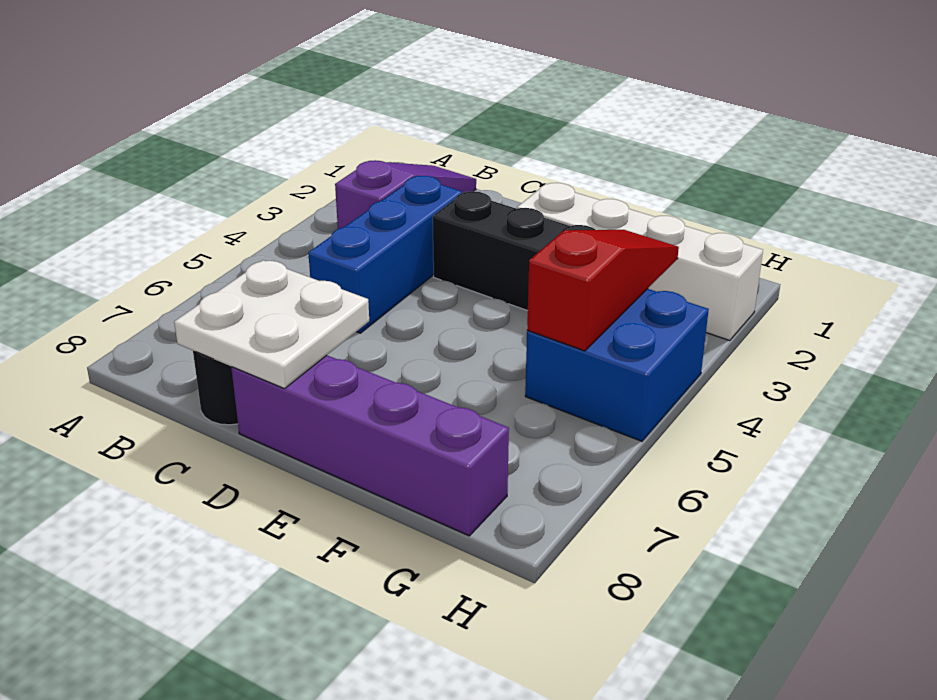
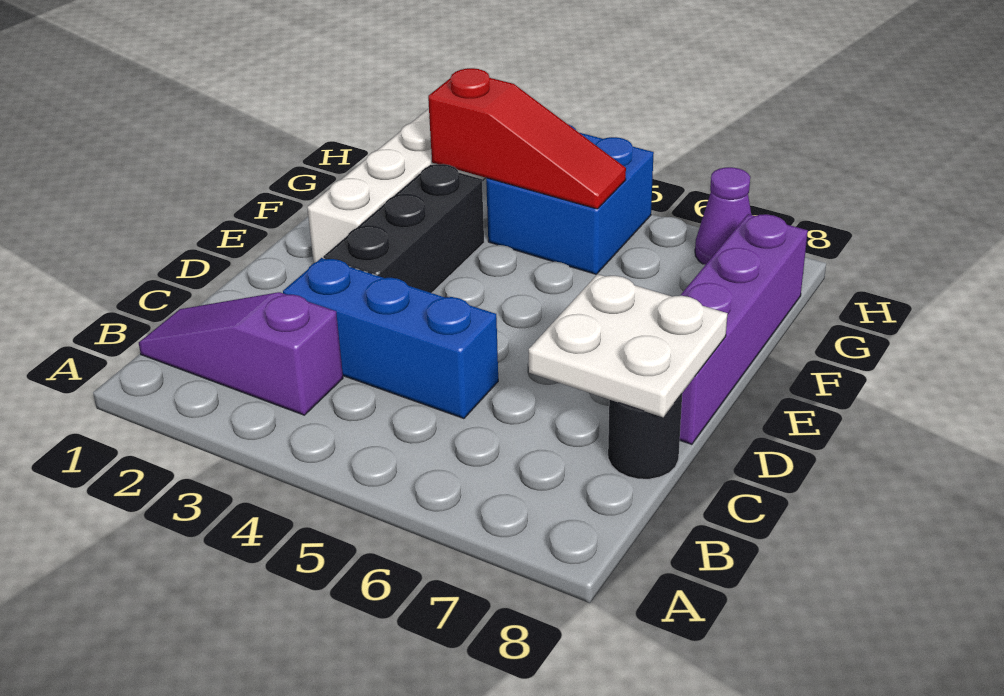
red 1x3 slope [527,230,679,351] -> red 1x3 slope turned to [428,68,626,209]
none -> purple 1x1 cone [695,167,751,265]

